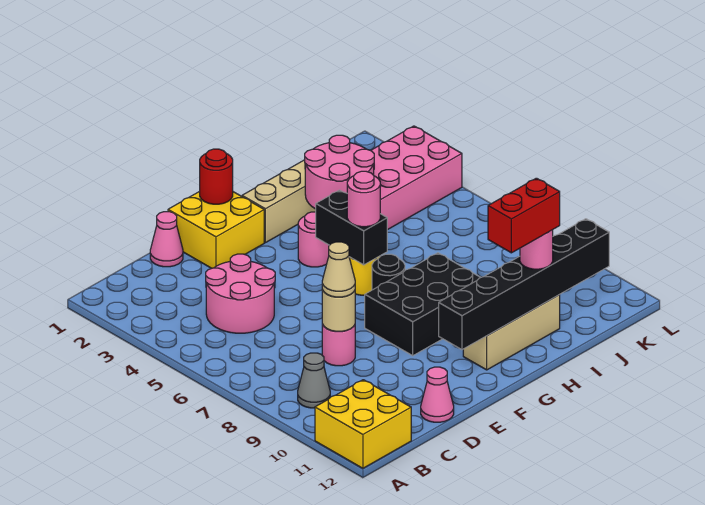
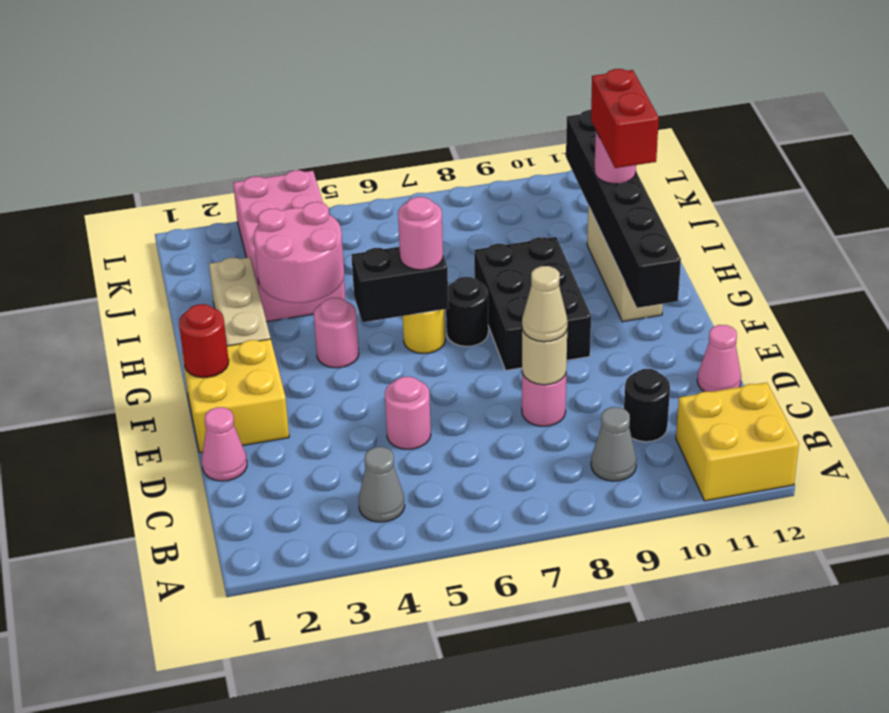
none -> grey 1x1 cone [359,447,405,522]
pink 2x2 round brick [206,254,275,333] -> pink 1x1 round brick [385,377,431,449]
none -> black 1x1 round brick [624,369,670,442]

